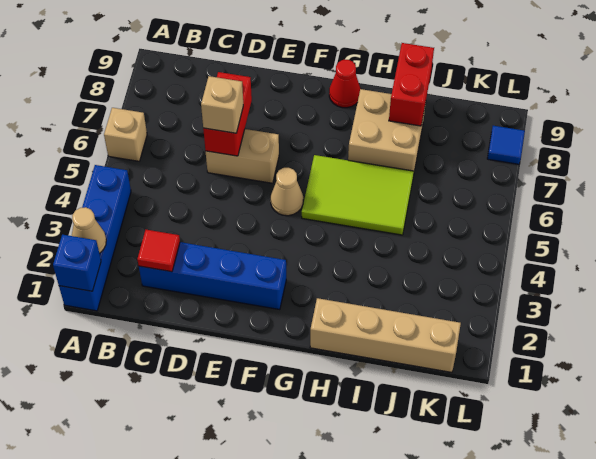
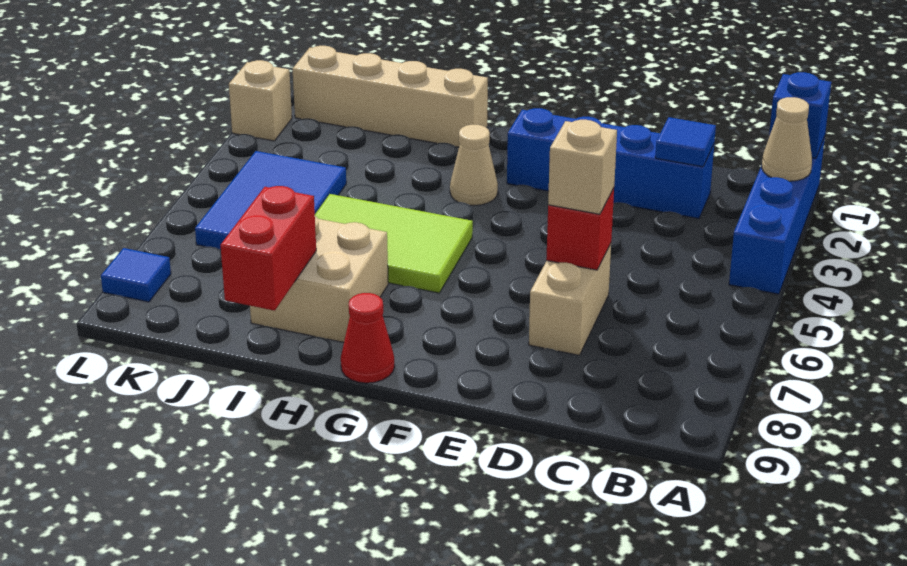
tan 1x1 brick [104,108,147,161] -> tan 1x1 brick moved to [229,60,292,141]
red 1x1 tile [137,230,180,272] -> blue 1x1 tile [655,117,716,167]
tan 1x2 brick [206,129,279,183] -> tan 1x2 brick turned to [529,244,611,355]
red 1x2 brick [203,72,252,156] -> red 1x1 brick [546,188,614,270]
tan 1x1 cone [271,168,303,216] -> tan 1x1 cone moved to [450,125,498,206]
none -> blue 2x3 tile [195,151,346,250]

